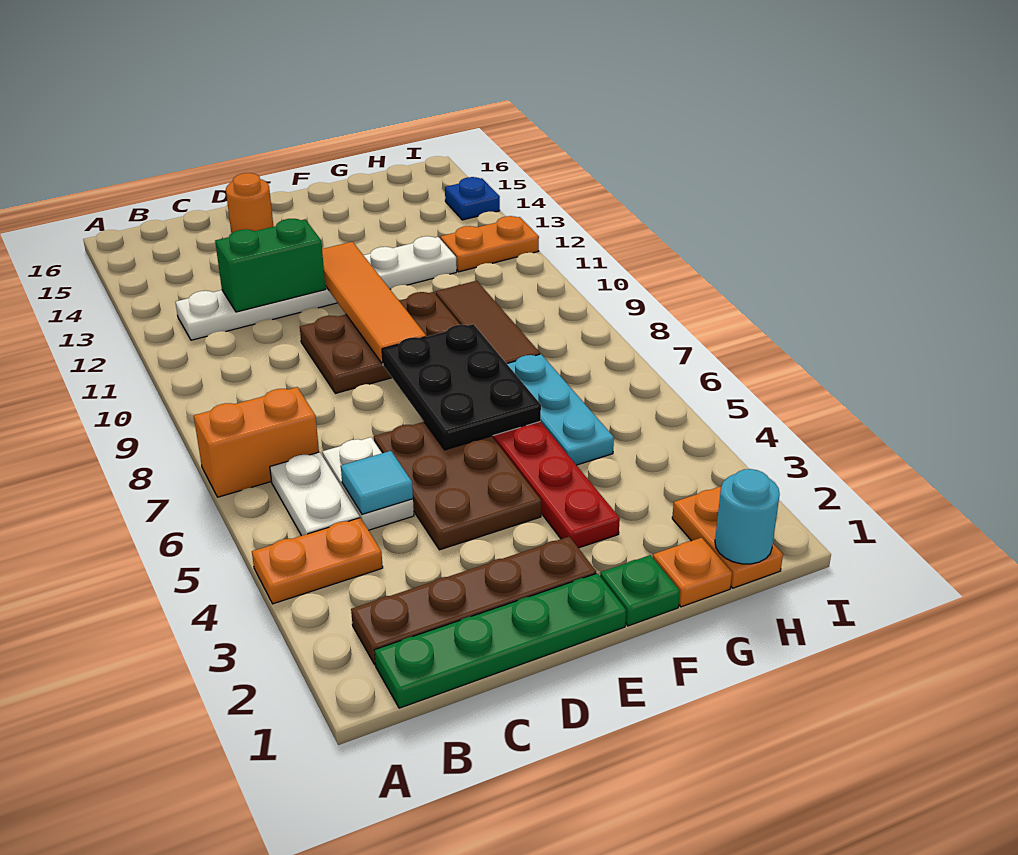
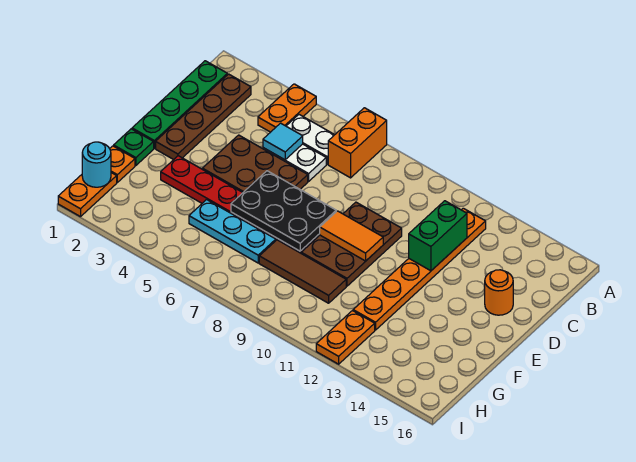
white 1x6 plate [175,236,457,340] -> orange 1x6 plate [353,208,486,330]
orange 1x4 tile [322,242,426,364] -> orange 1x2 tile [320,211,383,261]
orange 1x2 plate [672,487,783,588] -> orange 1x2 plate turned to [58,173,117,217]
blue 1x1 plate [445,177,500,220] -> none

